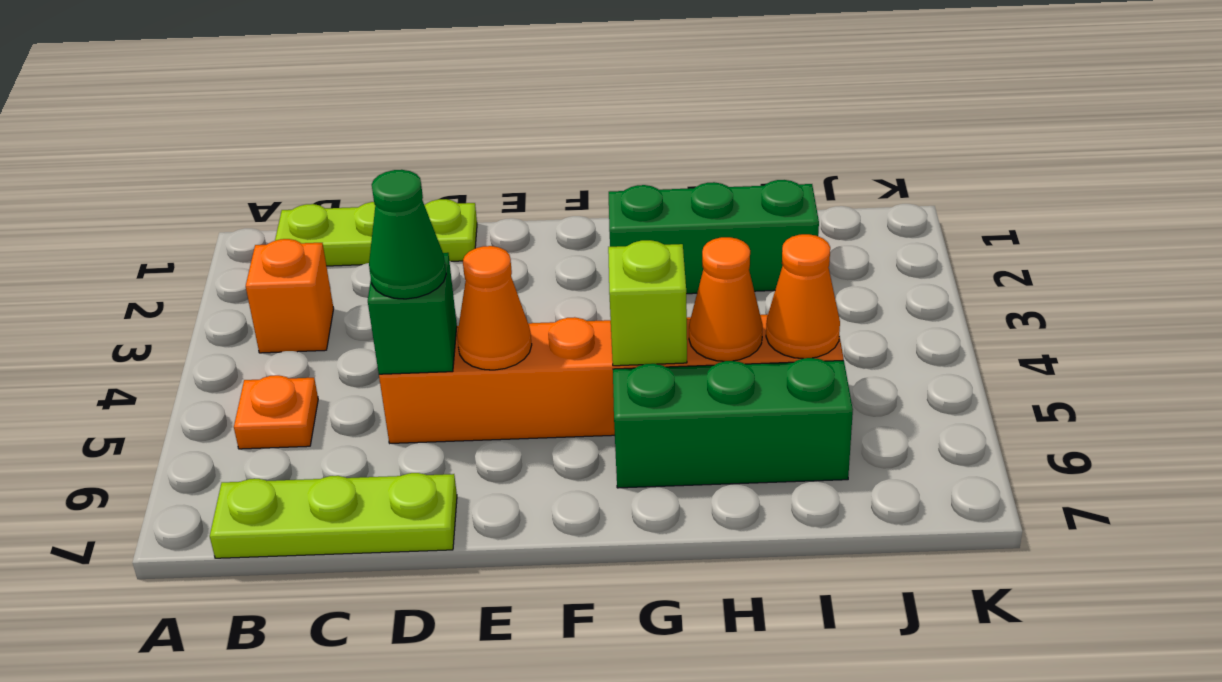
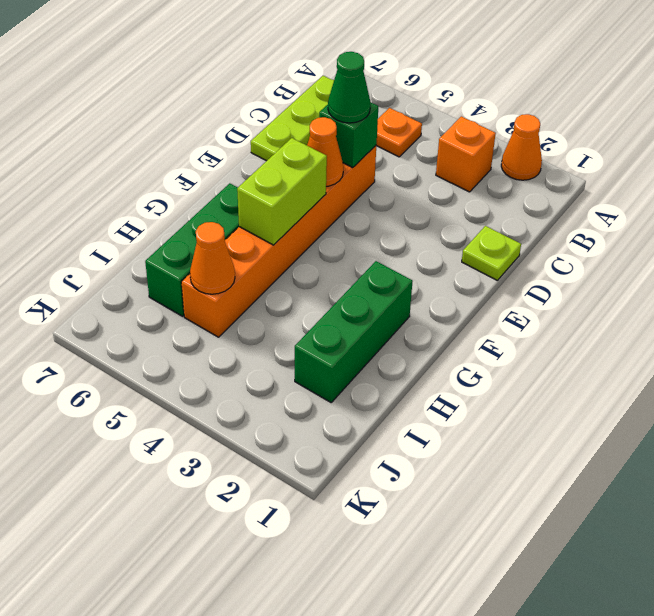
lime 1x3 plate [275,199,477,266] -> lime 1x1 plate [462,226,521,280]
lime 1x1 brick [608,240,687,366] -> lime 1x2 brick [237,138,327,245]
orange 1x1 cone [689,237,763,361] -> orange 1x1 cone moved to [501,114,542,180]

